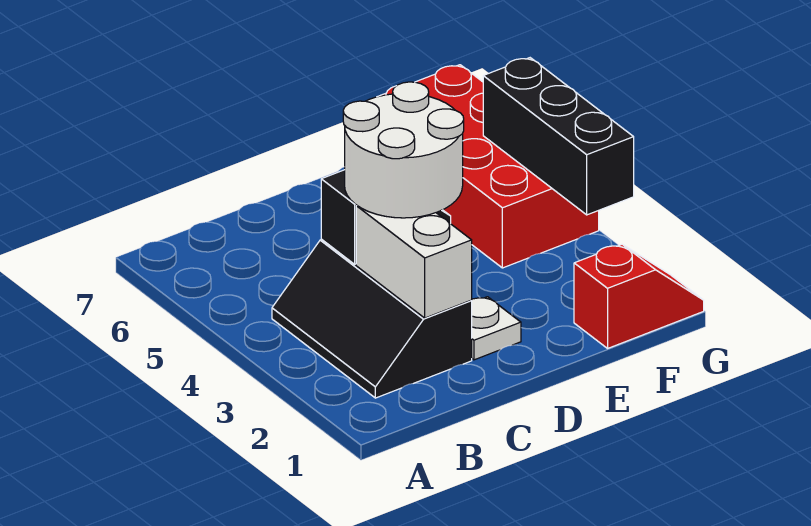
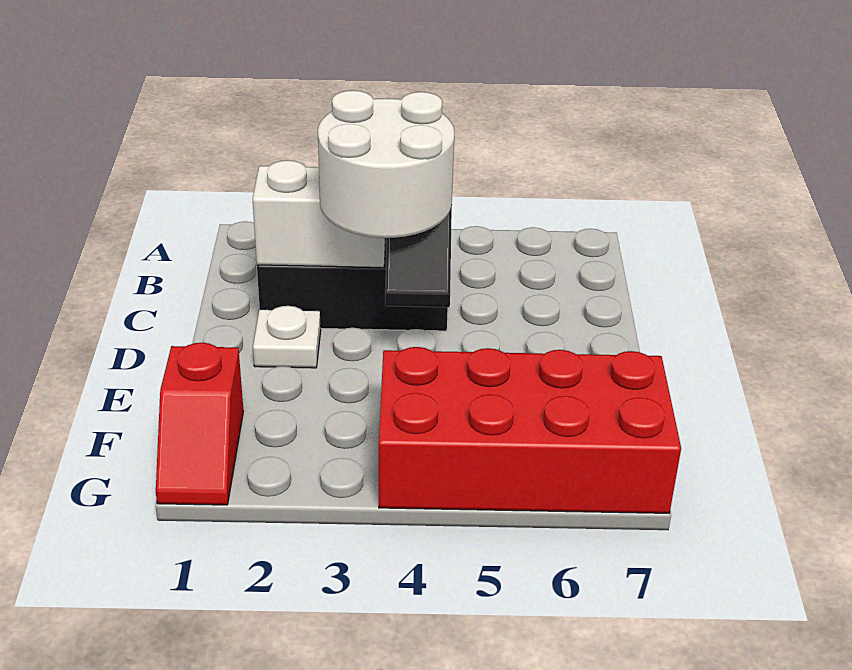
black 1x3 brick [483,58,634,215] -> none

